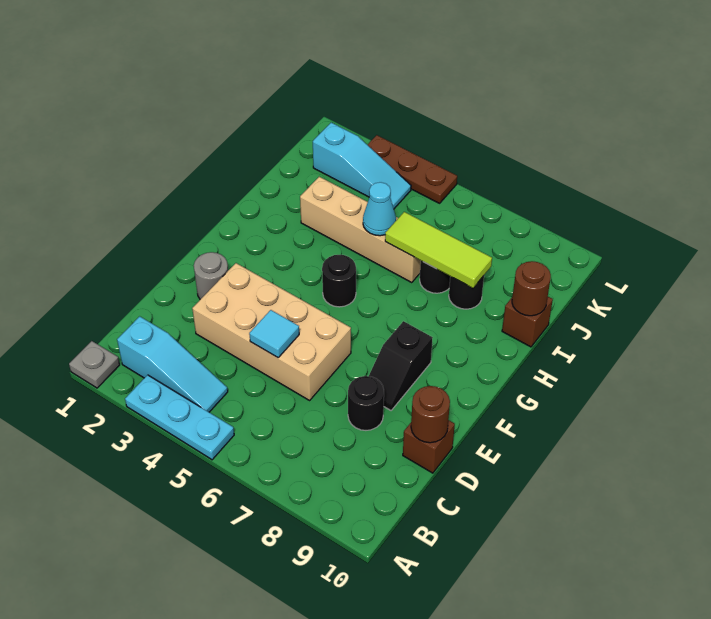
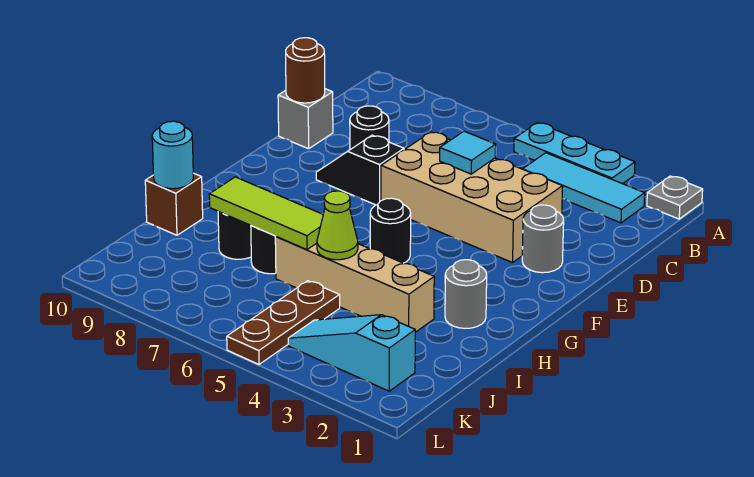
cyan 1x3 slope [117,316,228,412] -> cyan 1x3 tile [523,153,645,223]
brown 1x1 brick [403,420,455,473] -> grey 1x1 brick [278,89,333,149]
black 1x2 slope [369,321,433,410] -> black 1x2 slope turned to [316,135,404,205]
none -> grey 1x1 round brick [445,260,487,328]
cyan 1x1 cone [363,182,396,236] -> lime 1x1 cone [317,191,358,260]
brown 1x1 round brick [512,261,551,316] -> cyan 1x1 round brick [152,121,193,189]
brown 1x3 plate [368,135,457,203] -> brown 1x3 plate turned to [227,281,340,364]

